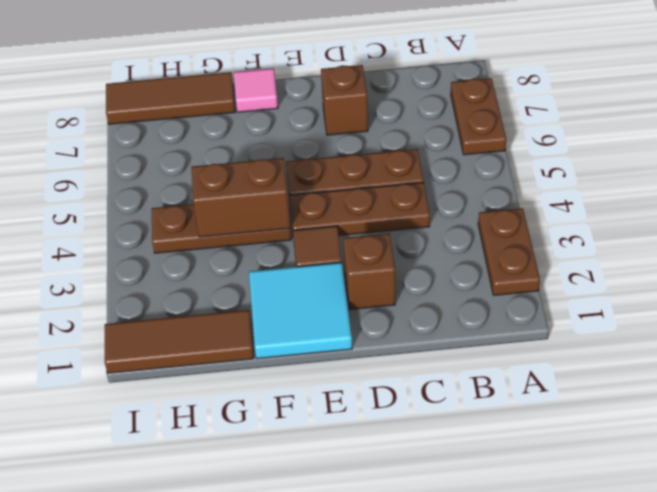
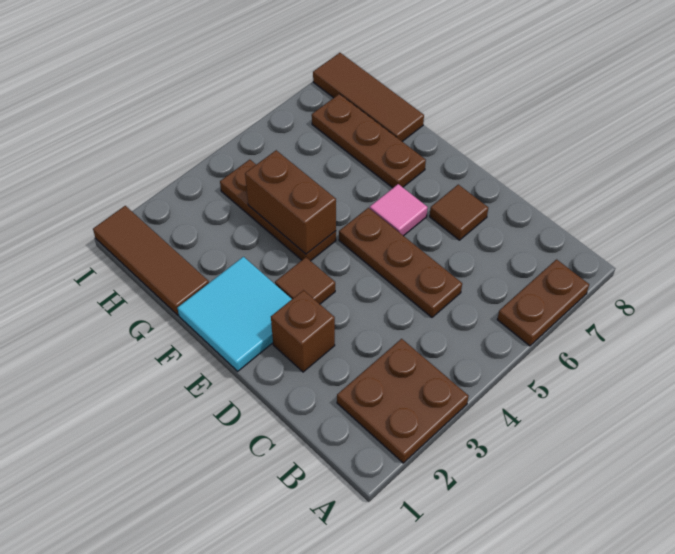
brown 1x2 plate [478,208,540,295] -> brown 2x2 plate [337,339,469,463]
brown 1x3 plate [289,182,430,236] -> brown 1x3 plate moved to [312,94,426,188]
brown 1x1 brick [321,65,368,135] -> brown 1x1 tile [430,185,488,240]
pink 1x1 tile [234,68,278,112] -> pink 1x1 tile moved to [370,184,428,236]

